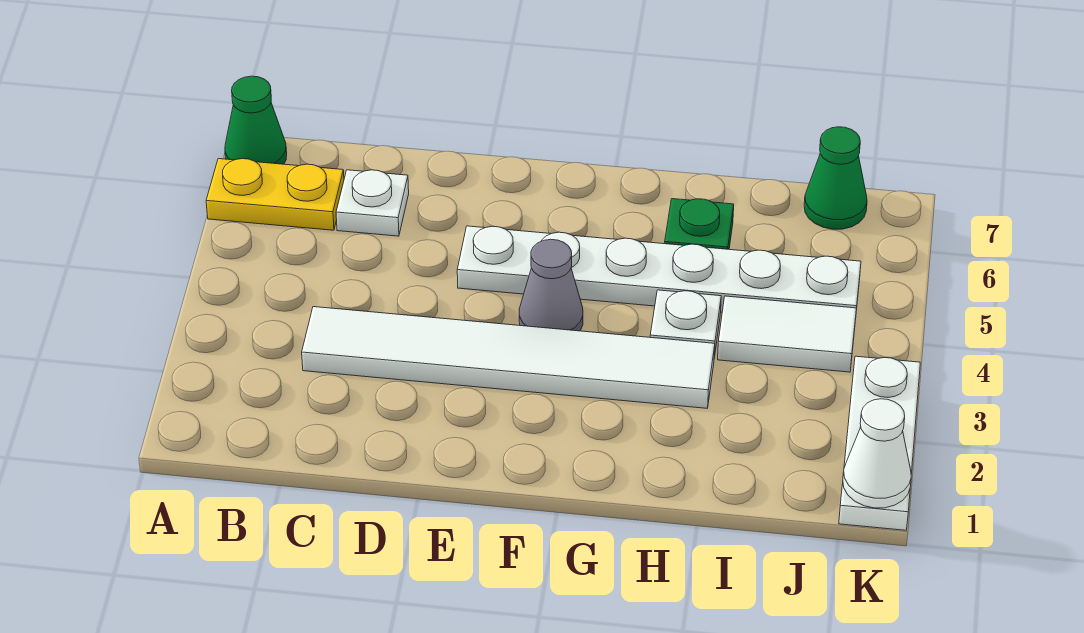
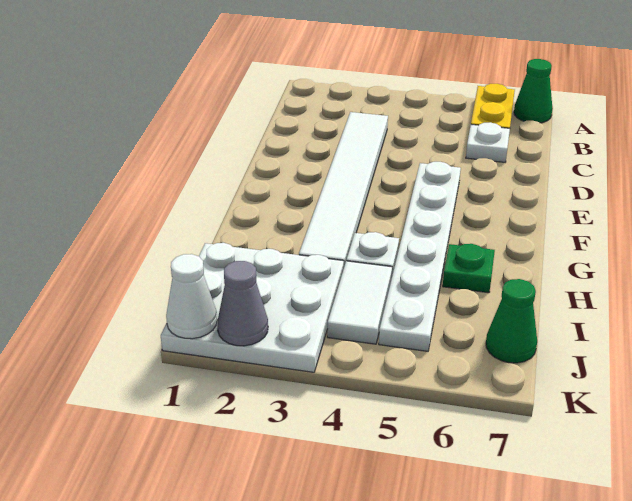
grey 1x1 cone [519,239,583,331] -> grey 1x1 cone moved to [217,261,268,346]
white 1x3 plate [839,356,920,530] -> white 3x3 plate [161,243,344,372]

